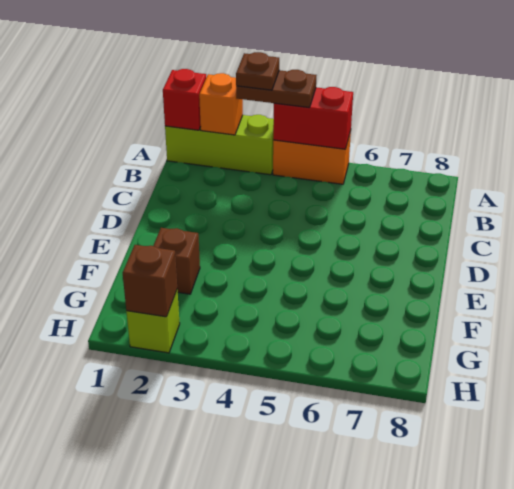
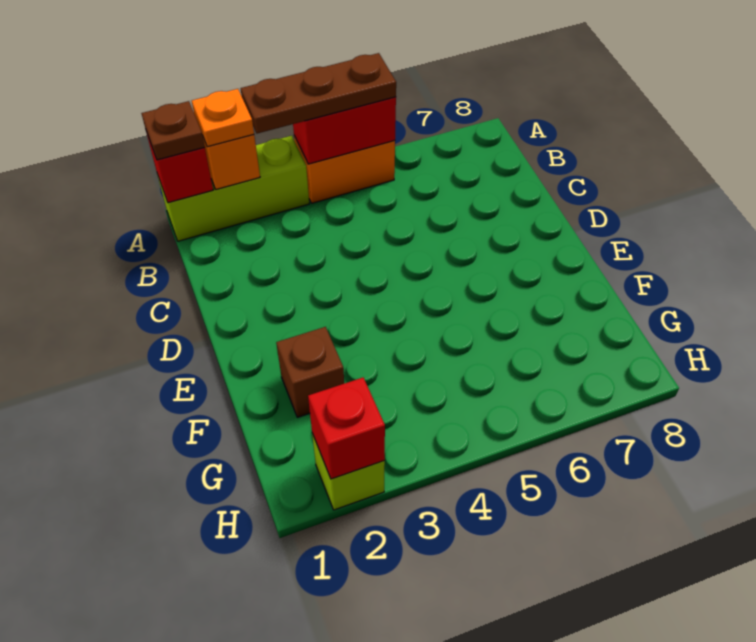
none -> orange 1x1 plate [192,89,254,147]
brown 1x2 plate [236,70,316,107] -> brown 1x3 plate [241,53,396,133]
brown 1x1 plate [236,52,279,90] -> brown 1x1 plate moved to [141,101,205,160]
brown 1x1 brick [123,245,177,317] -> red 1x1 brick [308,378,385,479]

